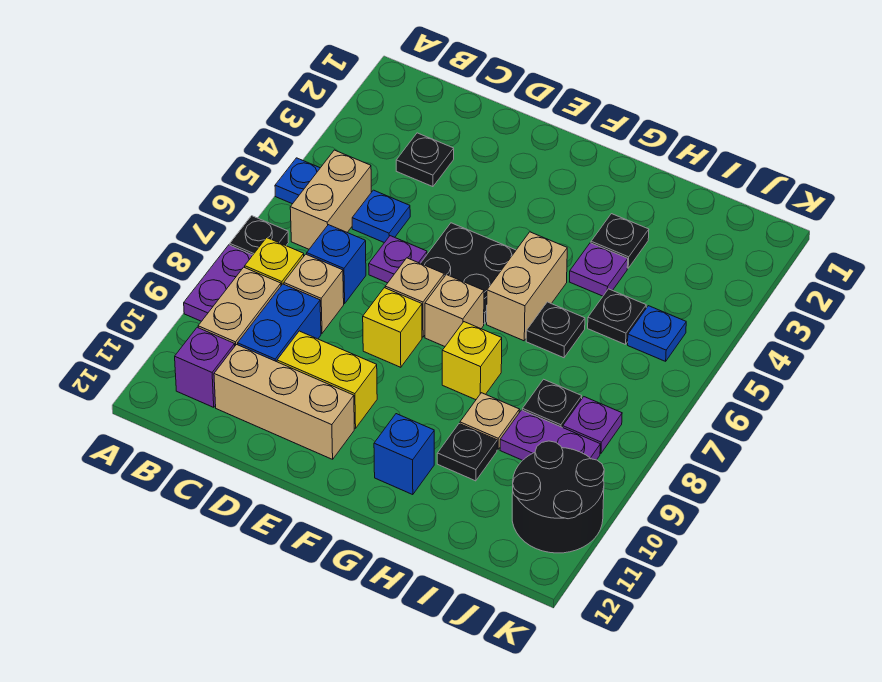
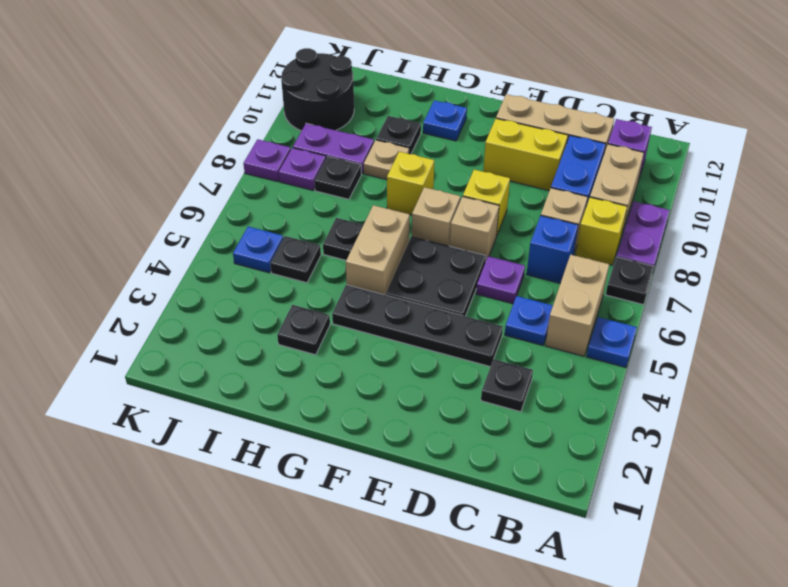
none -> black 1x4 plate [332,285,503,367]
blue 1x1 brick [374,414,434,495] -> blue 1x1 plate [423,100,467,141]
purple 1x1 plate [570,243,628,296] -> purple 1x1 plate moved to [243,139,291,182]

